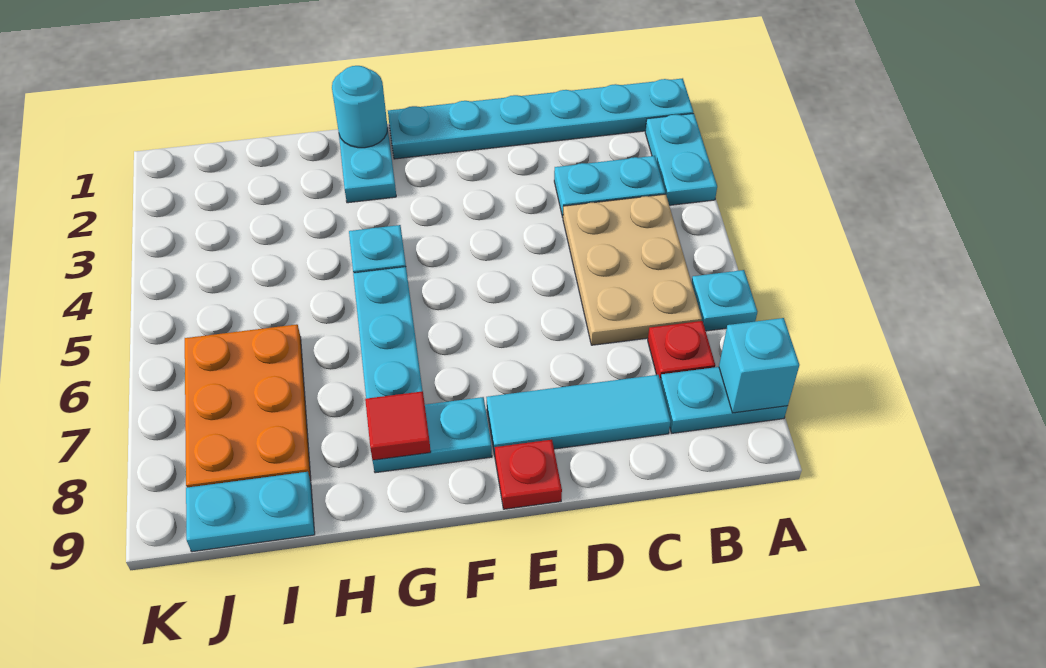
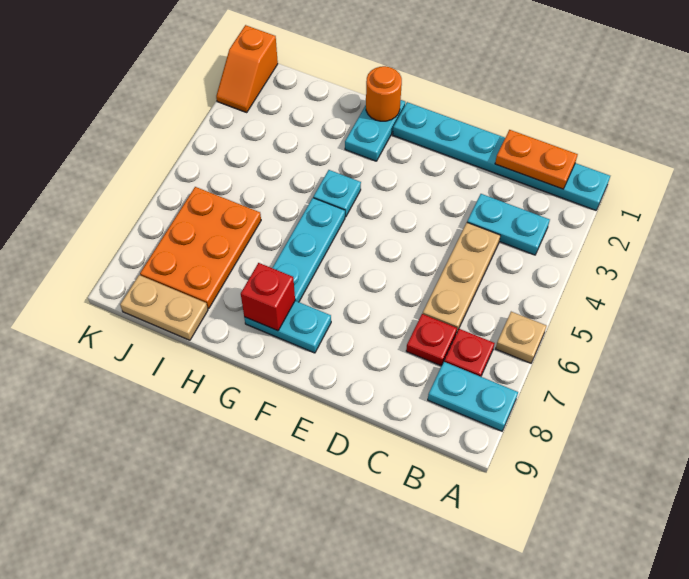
cyan 1x2 plate [645,113,717,205] -> none
cyan 1x1 plate [692,270,757,331] -> tan 1x1 plate [496,312,546,363]
cyan 1x1 brick [719,318,799,413] -> none
none -> orange 1x2 plate [495,130,578,189]
tan 2x3 plate [563,194,702,345] -> tan 1x3 plate [423,223,501,333]
cyan 1x3 tile [486,375,671,455] -> none
red 1x1 plate [495,440,562,509] -> red 1x1 plate moved to [406,314,457,366]
cyan 1x1 round brick [332,66,388,148] -> orange 1x1 round brick [366,66,402,121]
red 1x1 tile [365,391,431,460] -> red 1x1 brick [241,263,295,331]
cyan 1x2 plate [186,472,315,552] -> tan 1x2 plate [120,275,208,340]
none -> orange 1x2 slope [216,25,278,112]

